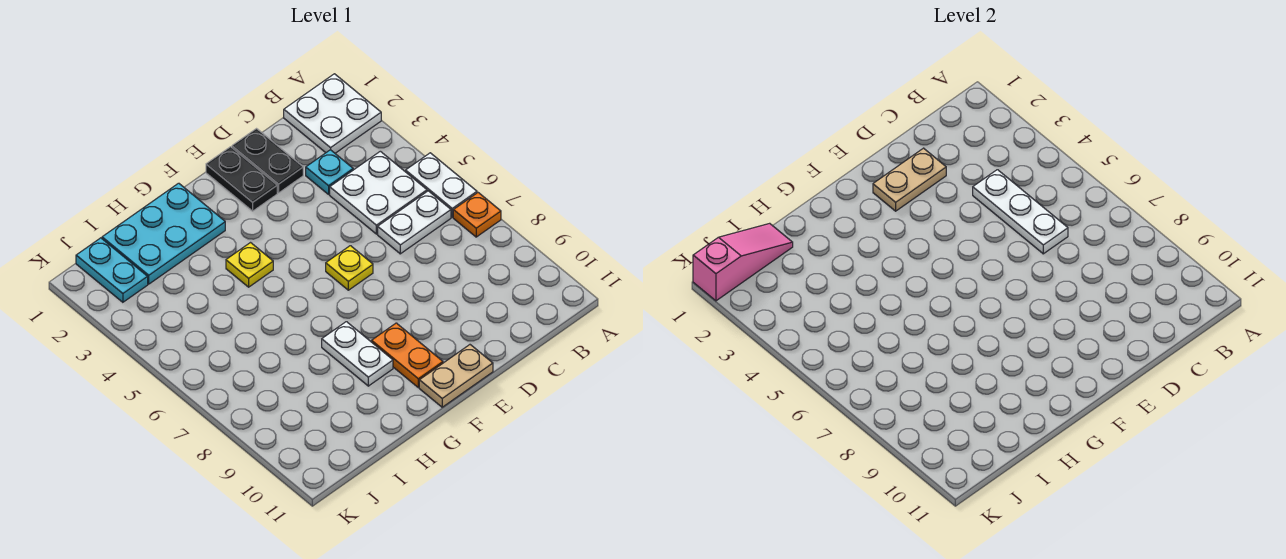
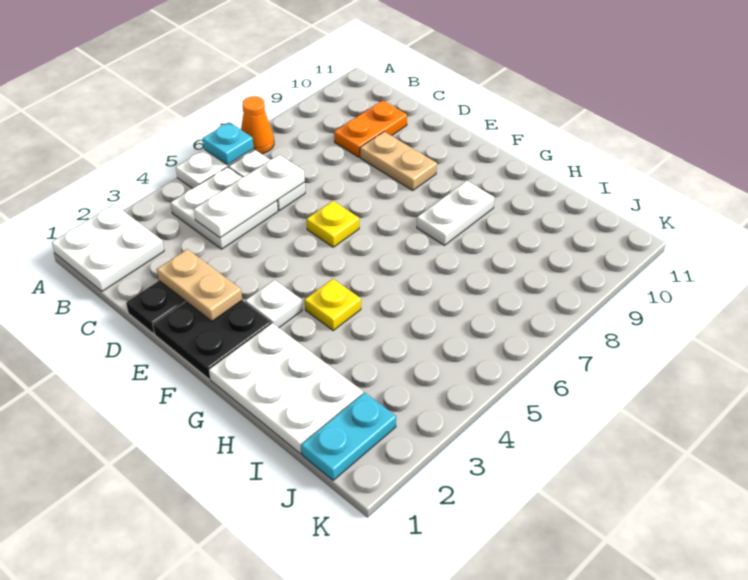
orange 1x1 plate [453,193,501,237] -> orange 1x1 cone [241,96,274,154]
cyan 1x1 plate [306,150,353,194] -> cyan 1x1 plate moved to [203,122,254,165]
black 1x2 plate [206,147,277,211] -> black 2x2 plate [153,301,271,379]
tan 1x2 plate [419,345,493,407] -> tan 1x2 plate moved to [360,132,437,190]
none -> white 1x1 plate [245,280,302,328]
orange 1x2 plate [372,323,443,387] -> orange 1x2 plate moved to [334,100,407,157]
cyan 2x3 plate [102,183,225,284] -> white 2x3 plate [209,323,363,454]
pink 1x3 slope [693,223,793,301] -> none

